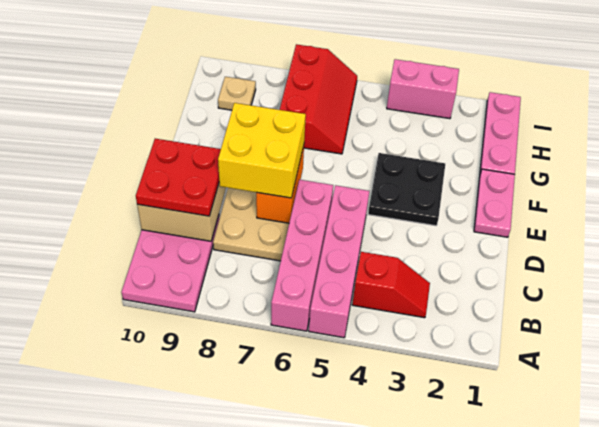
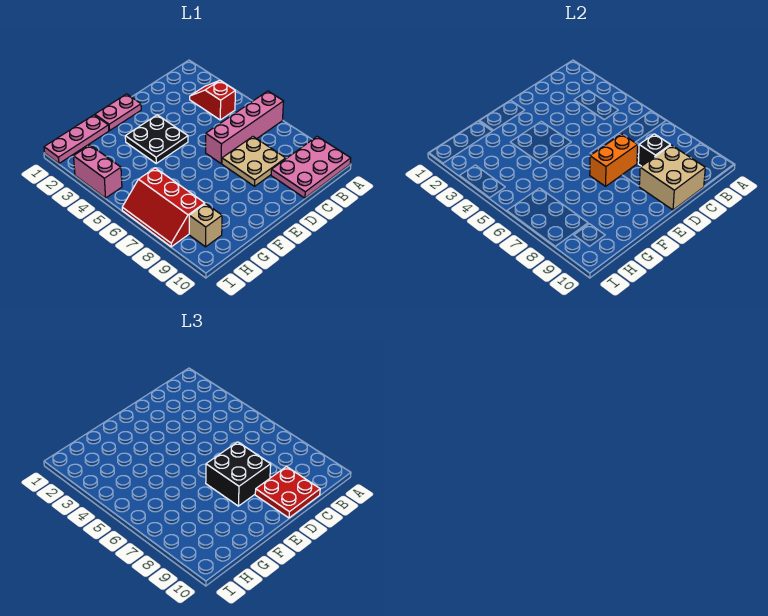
pink 1x4 brick [309,185,369,338] -> none
none -> black 1x1 brick [638,134,670,166]
yellow 2x2 brick [218,103,306,198] -> black 2x2 brick [206,442,271,506]
red 2x3 slope [280,44,357,154] -> red 2x3 slope turned to [122,168,205,247]
tan 1x1 plate [218,77,256,110] -> tan 1x1 brick [189,204,222,247]

